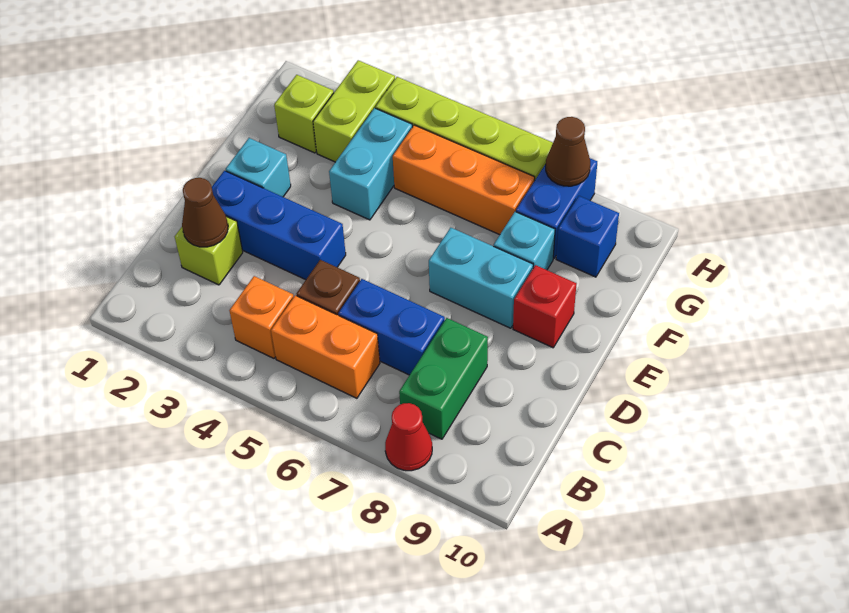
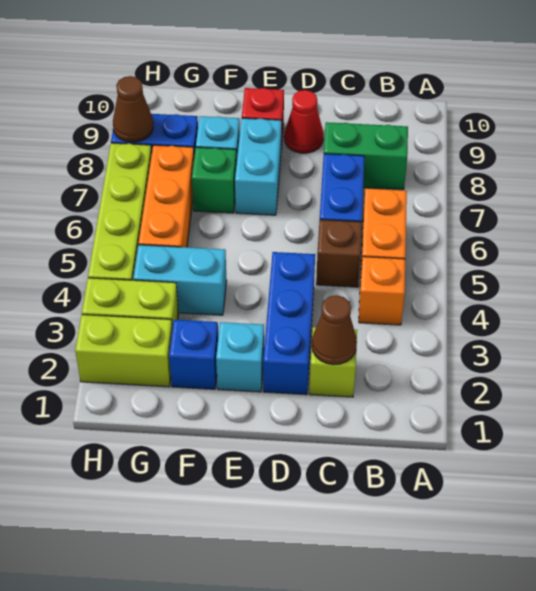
red 1x1 cone [385,403,432,471] -> red 1x1 cone moved to [284,90,323,153]
none -> green 1x1 brick [192,147,237,213]
lime 1x1 brick [274,75,334,153] -> lime 1x2 brick [75,315,172,387]
blue 1x1 brick [556,196,619,277] -> blue 1x1 brick moved to [169,320,218,389]

